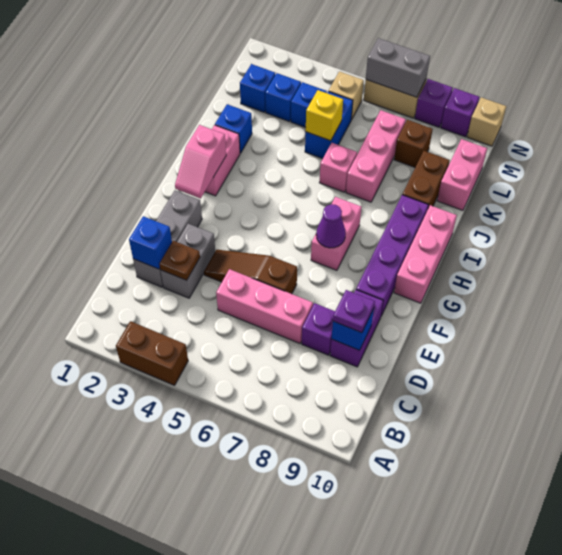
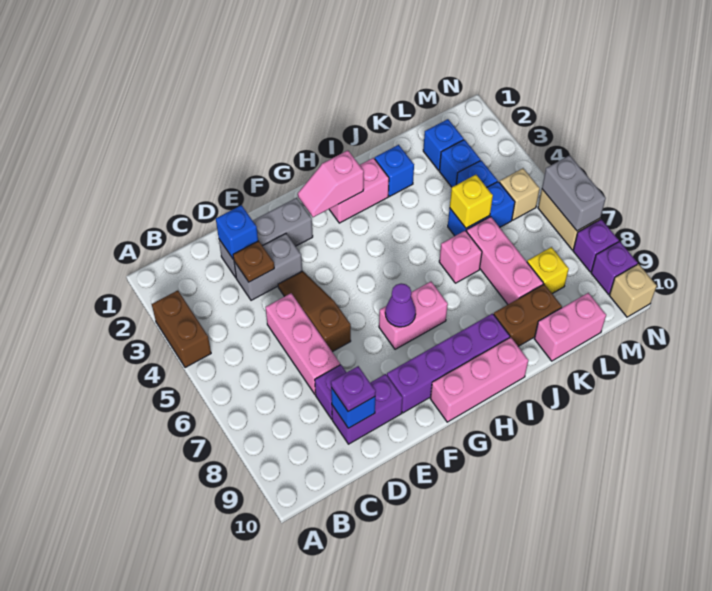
pink 1x3 brick [346,110,406,202] -> pink 1x3 brick turned to [466,217,543,304]
brown 1x1 brick [394,120,433,167] -> yellow 1x1 brick [527,247,569,294]

